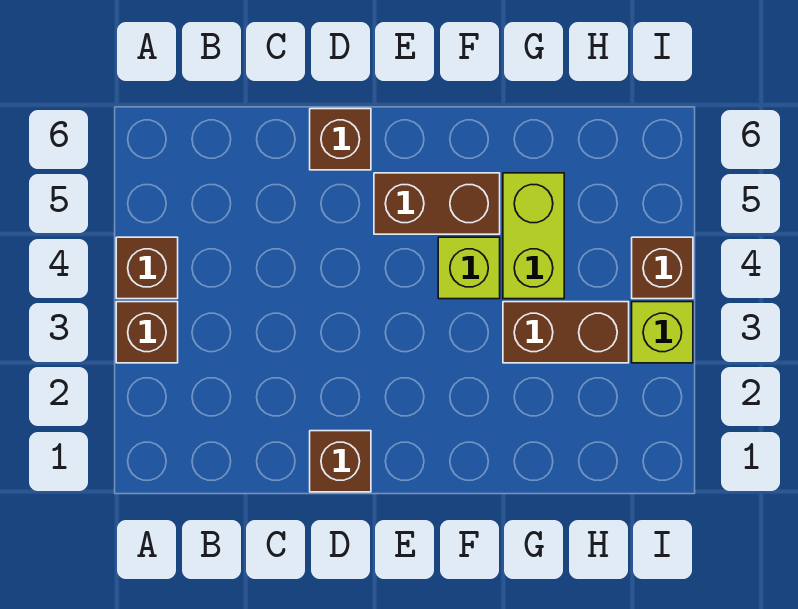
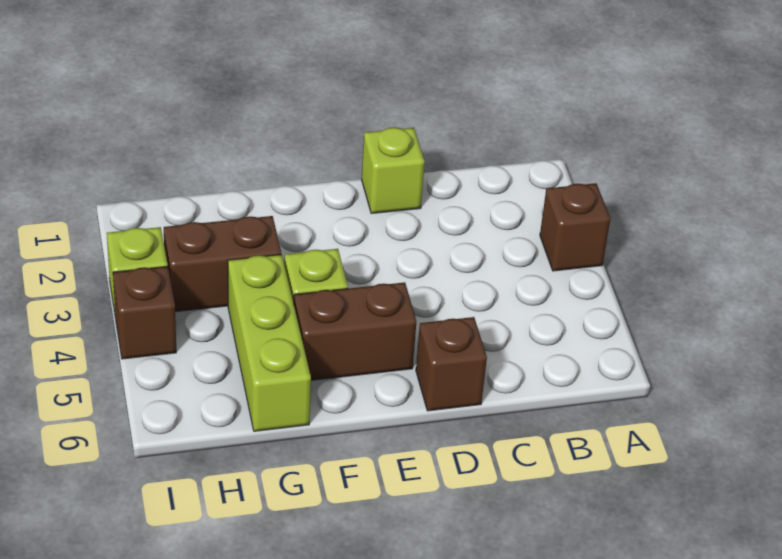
brown 1x1 brick [116,237,178,299] -> none
brown 1x1 brick [310,431,371,492] -> lime 1x1 brick [362,127,425,213]
lime 1x2 brick [503,173,564,299] -> lime 1x3 brick [228,255,311,431]

